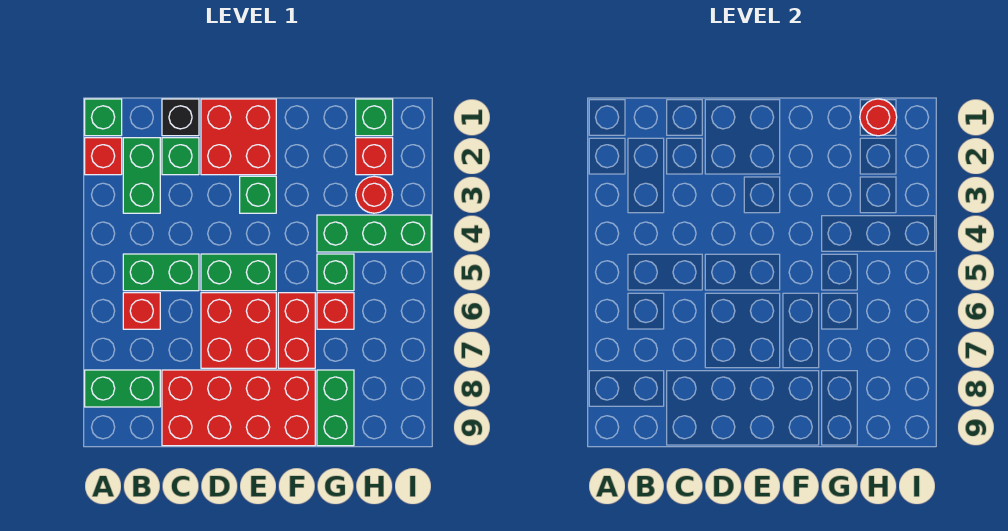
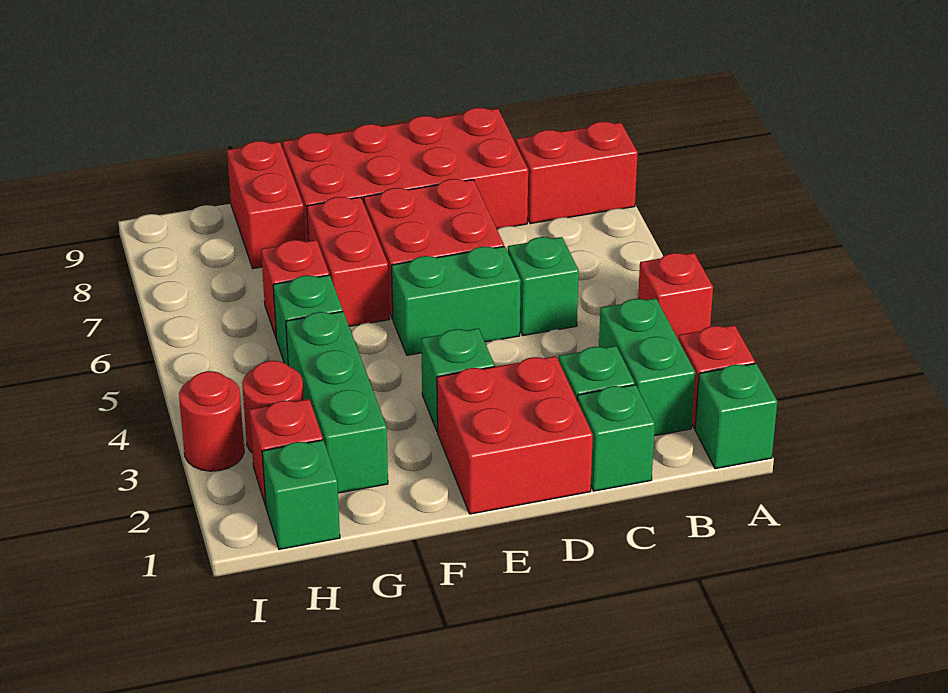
green 1x2 brick [85,370,160,407] -> red 1x2 brick [516,122,638,224]
green 1x2 brick [123,254,199,291] -> green 1x1 brick [508,237,579,335]
red 1x1 brick [123,293,160,329] -> red 1x1 brick moved to [638,253,713,339]
black 1x1 brick [162,99,199,136] -> green 1x1 brick [577,385,655,491]
green 1x3 brick [317,215,431,252] -> green 1x3 brick turned to [286,311,388,493]
green 1x2 brick [317,370,354,446] -> red 1x2 brick [227,141,305,268]
red 1x1 round brick [860,99,897,136] -> red 1x1 round brick moved to [179,371,244,471]

